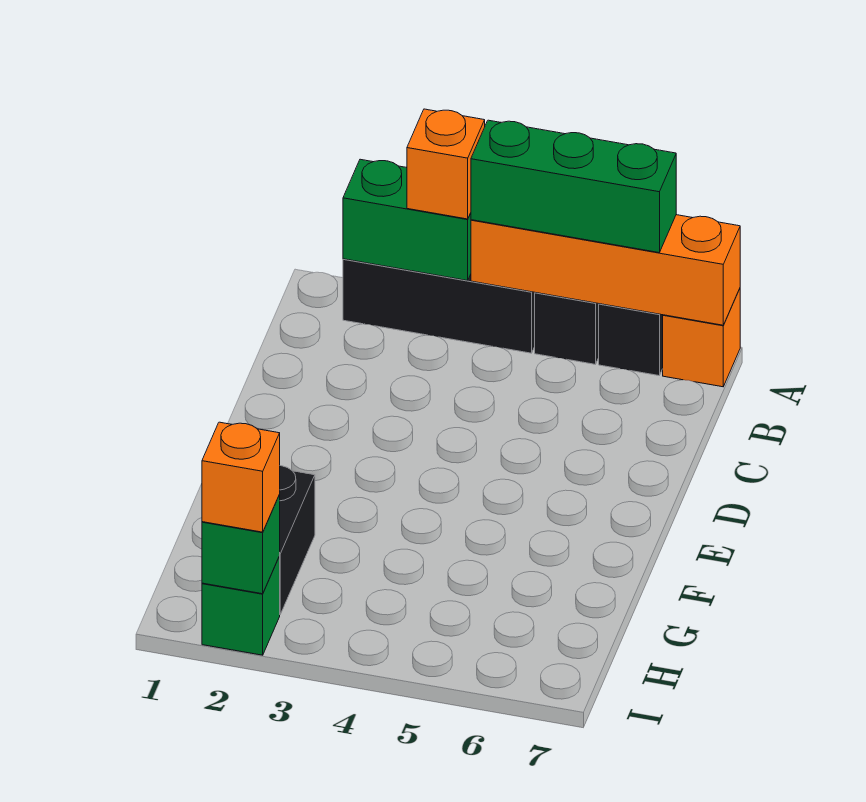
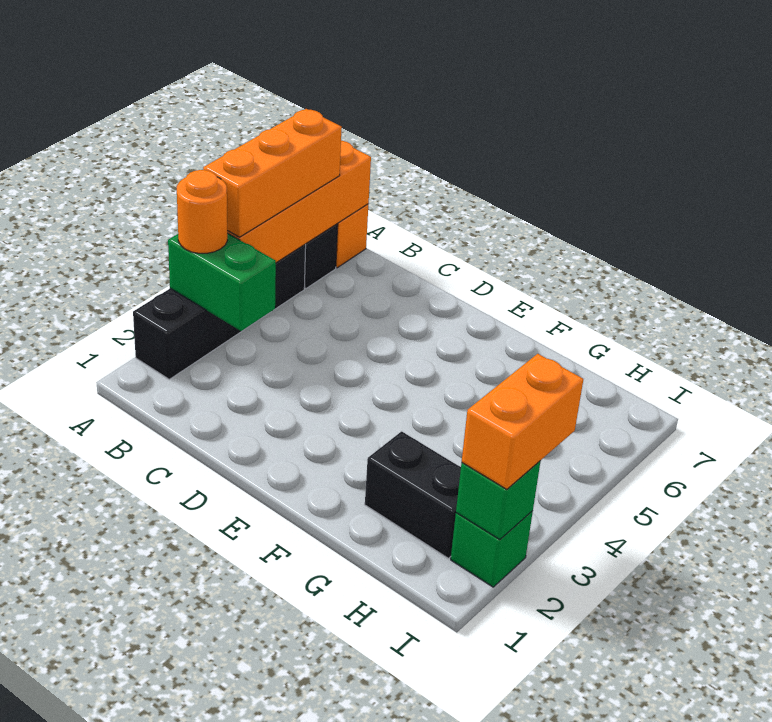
green 1x2 brick [343,159,471,281] -> green 1x2 brick turned to [168,233,276,331]
orange 1x1 brick [407,109,485,219] -> orange 1x1 round brick [177,170,227,253]
green 1x3 brick [471,120,676,253] -> orange 1x3 brick [203,109,342,237]
orange 1x1 brick [202,422,280,532] -> orange 1x2 brick [462,354,583,489]

